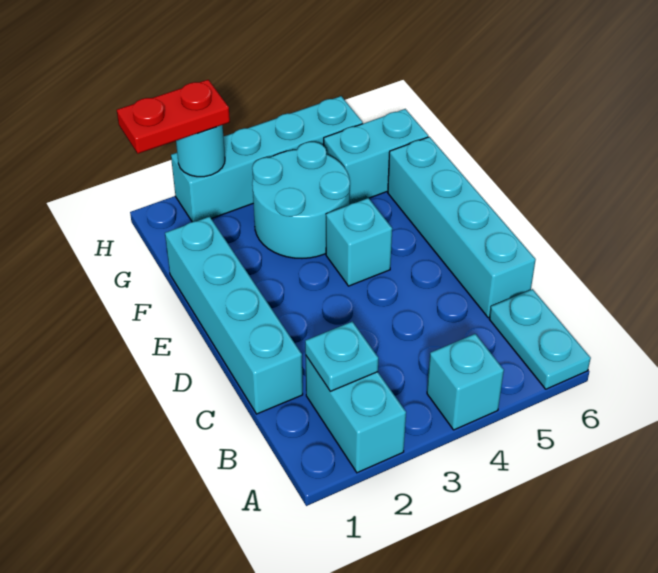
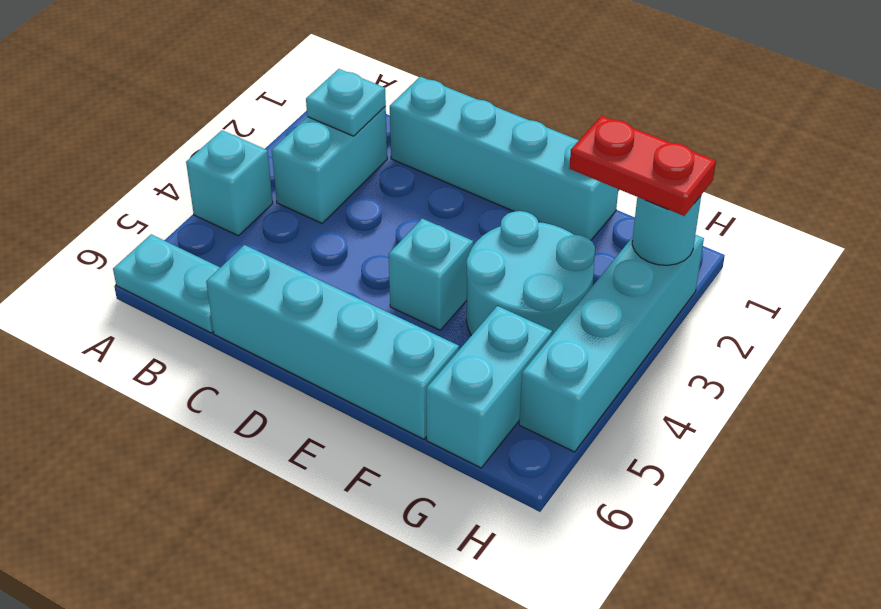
cyan 1x2 brick [305,355,406,473] -> cyan 1x2 brick turned to [272,107,387,223]
red 1x2 plate [117,80,230,154] -> red 1x2 plate turned to [569,116,716,216]

